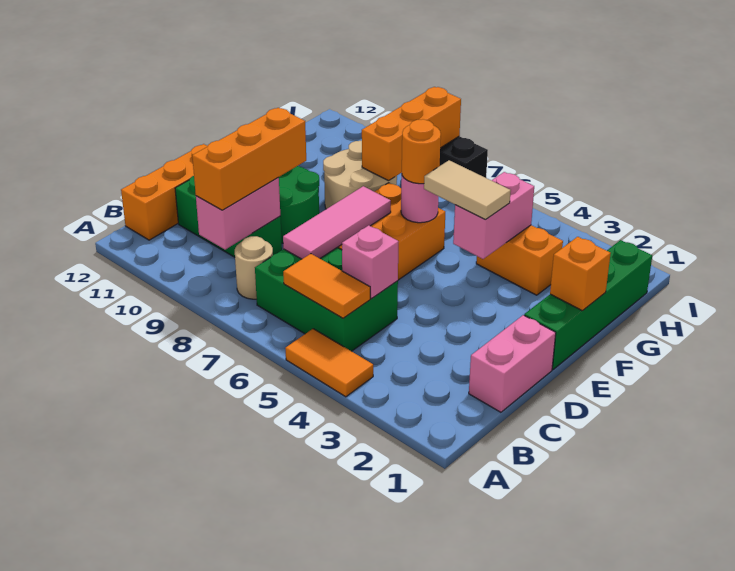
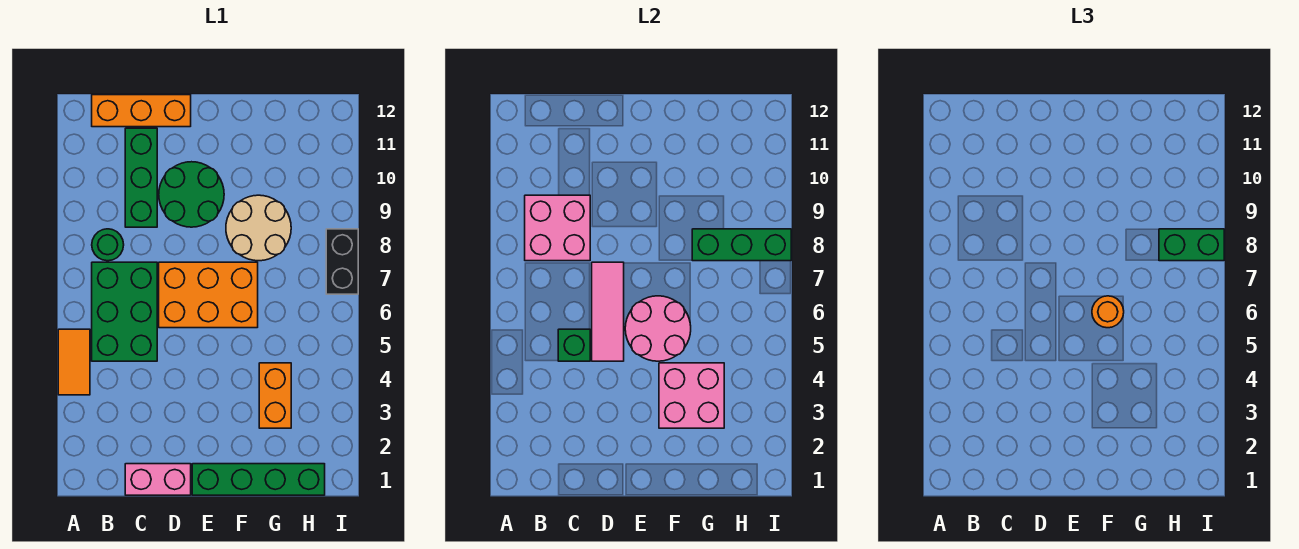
orange 1x2 tile [283,254,370,318] -> none
tan 1x1 round brick [235,236,273,299] -> green 1x1 round brick [92,229,124,261]
pink 1x2 brick [196,178,280,250] -> pink 2x2 brick [525,195,590,261]
orange 1x3 brick [192,108,306,210] -> none
pink 1x1 brick [342,225,399,298] -> green 1x1 brick [558,329,590,361]
pink 1x3 tile [283,186,391,259] -> pink 1x3 tile turned to [592,262,624,361]
orange 1x1 brick [550,237,611,310] -> none
pink 1x2 brick [453,172,534,259] -> pink 2x2 brick [659,363,724,428]
tan 1x2 tile [424,160,511,219] -> none
pink 1x1 round brick [401,176,438,223] -> pink 2x2 round brick [625,296,691,361]
orange 1x3 brick [362,87,461,181] -> green 1x3 brick [692,229,791,261]
none -> green 1x2 brick [1159,229,1224,261]

